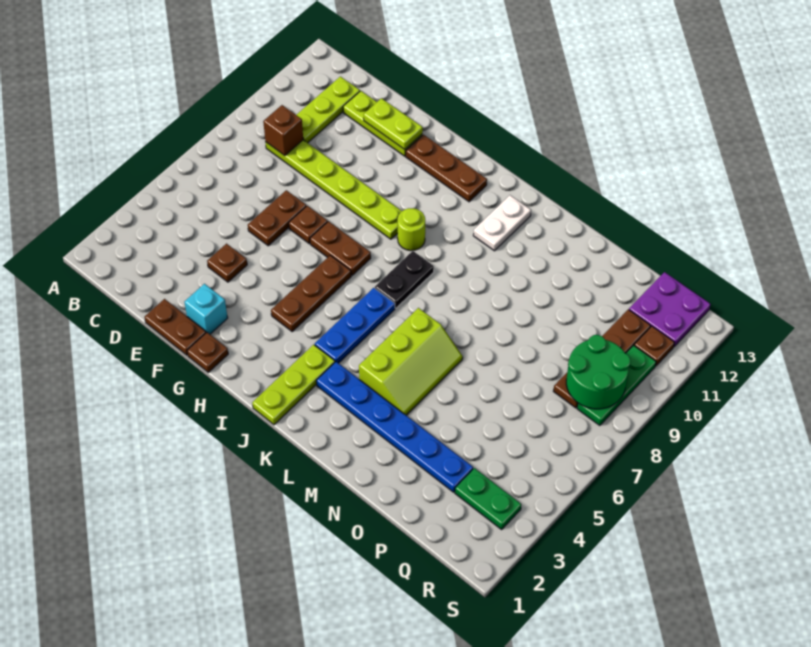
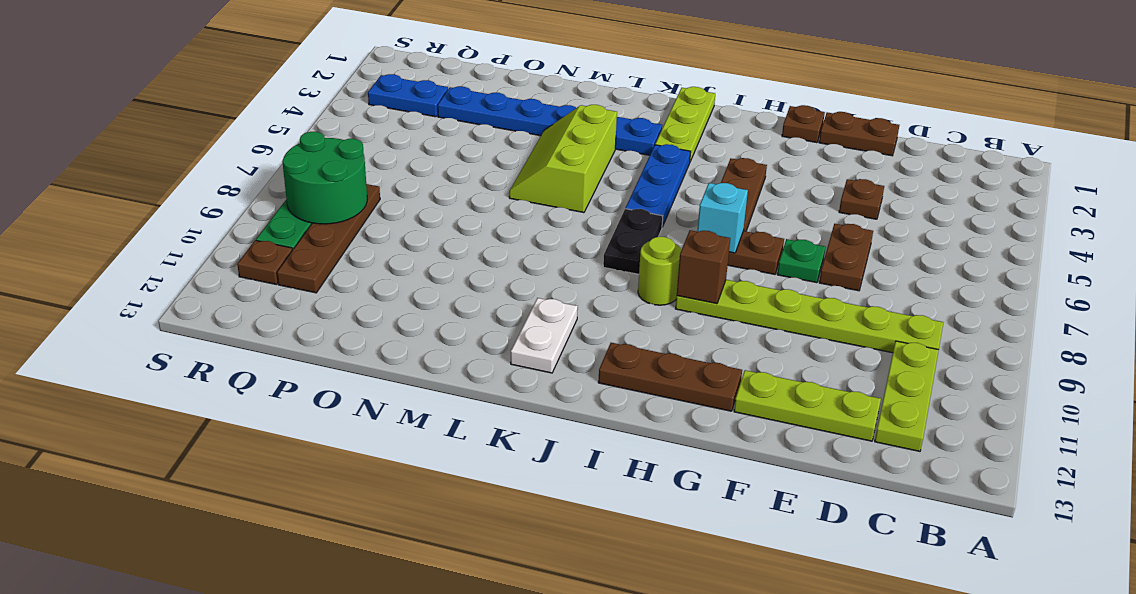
brown 1x1 brick [263,105,303,156] -> brown 1x1 brick moved to [677,230,730,304]
lime 1x2 plate [364,98,423,149] -> none
cyan 1x1 brick [184,284,228,334] -> cyan 1x1 brick moved to [697,183,748,253]
brown 1x1 plate [289,206,328,243] -> green 1x1 plate [777,239,825,283]
green 1x2 plate [455,468,521,529] -> blue 1x2 plate [368,74,448,117]
purple 2x2 plate [629,272,710,347] -> none

